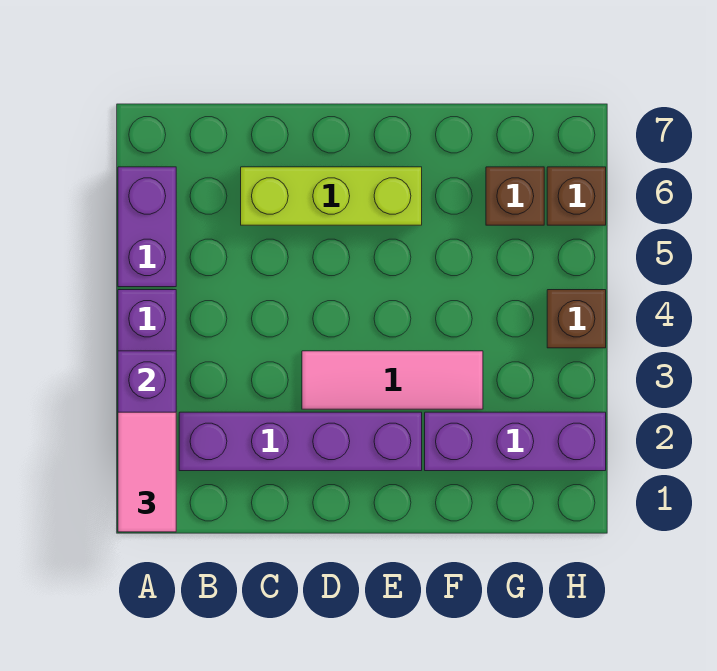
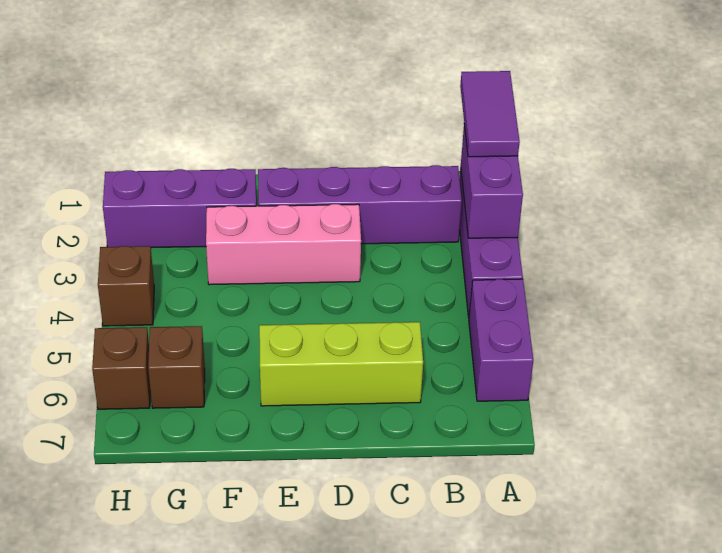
pink 1x2 tile [118,412,176,532] -> purple 1x2 tile [460,71,520,157]
pink 1x3 tile [302,351,483,409] -> pink 1x3 brick [206,204,361,285]

